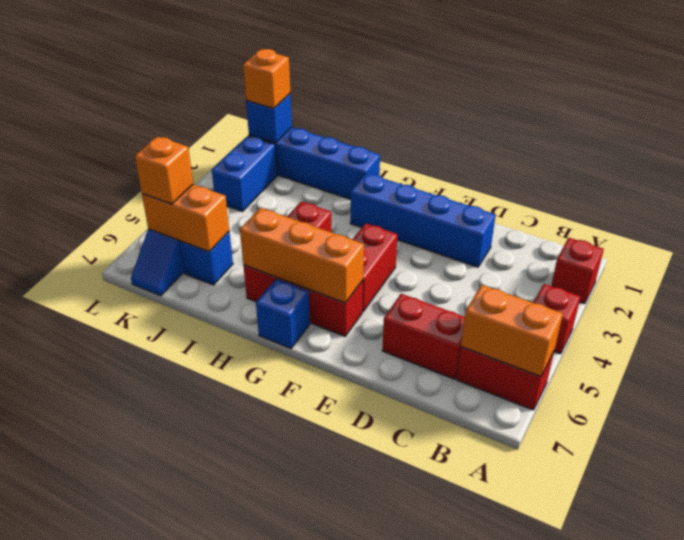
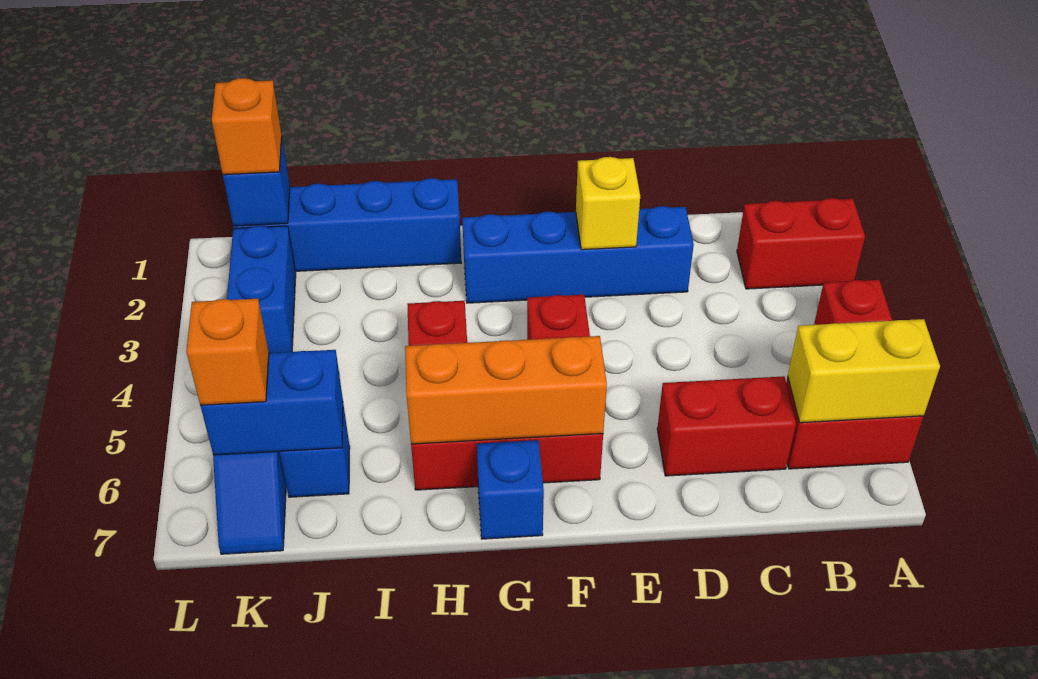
red 1x1 brick [551,238,604,304] -> red 1x2 brick [737,198,865,289]
orange 1x2 brick [461,285,563,377] -> yellow 1x2 brick [788,319,940,423]
none -> yellow 1x1 brick [576,157,640,250]
orange 1x2 brick [142,184,229,252] -> blue 1x2 brick [201,350,343,455]

